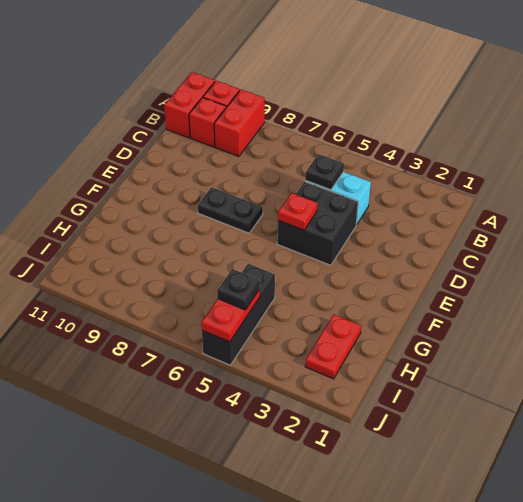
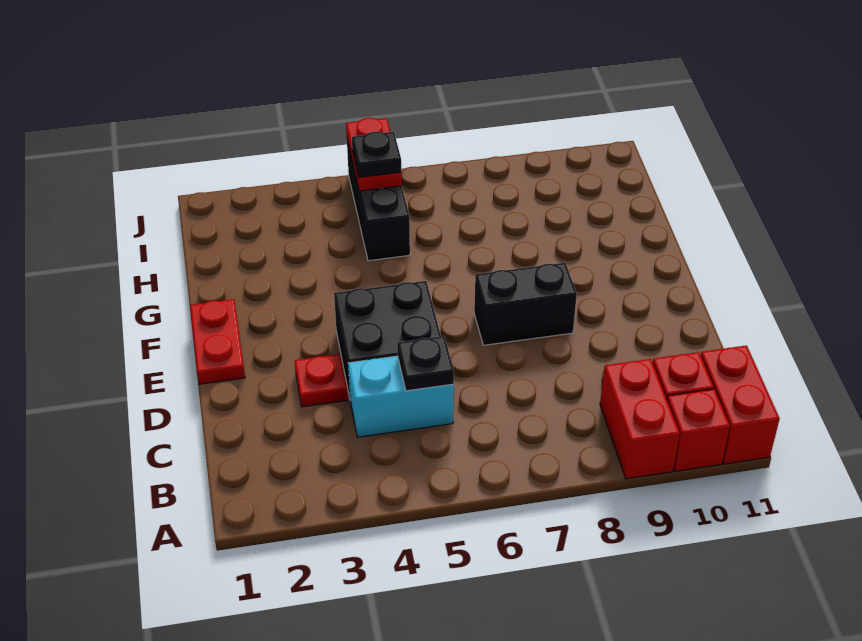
red 1x1 plate [278,193,318,230] -> red 1x1 plate moved to [295,354,348,407]
black 1x2 plate [198,187,263,233] -> black 1x2 brick [474,263,577,345]
red 1x2 plate [305,314,361,379] -> red 1x2 plate moved to [190,299,245,384]

